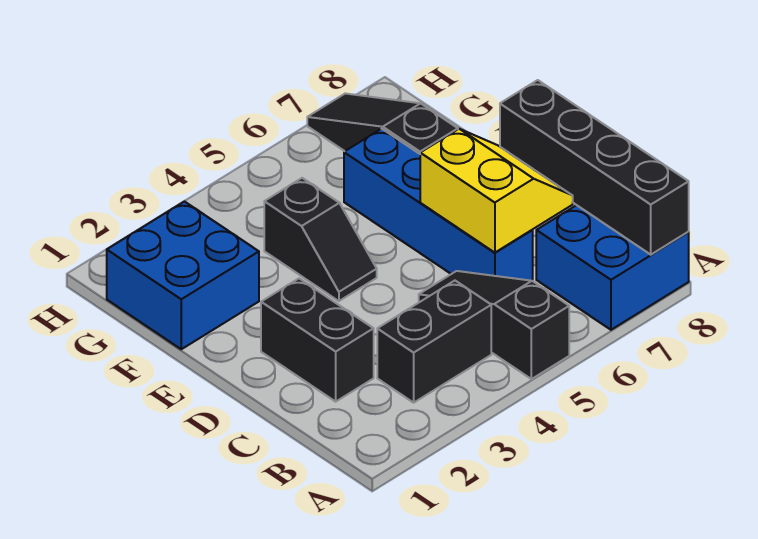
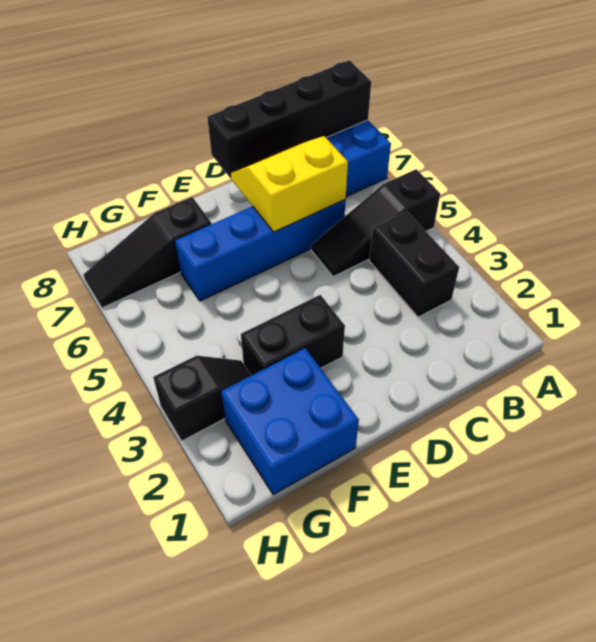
black 1x2 brick [261,279,374,402] -> black 1x2 brick moved to [241,295,345,375]
black 1x2 slope [264,178,377,301] -> black 1x2 slope moved to [153,356,251,441]

